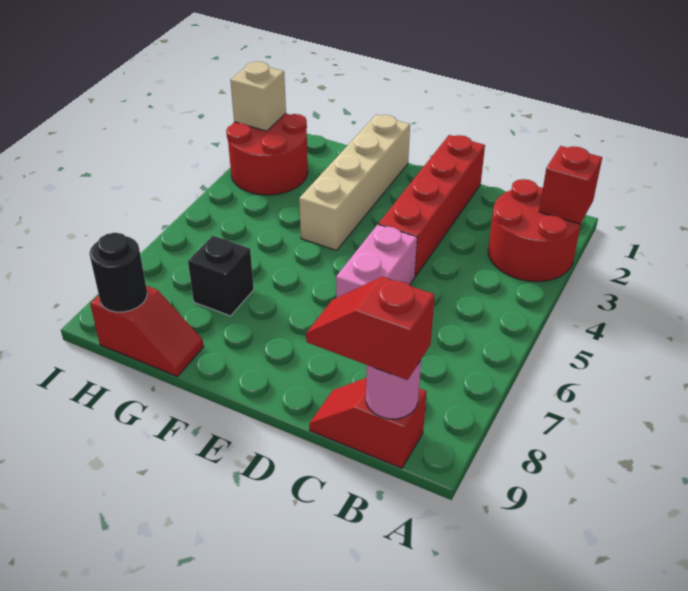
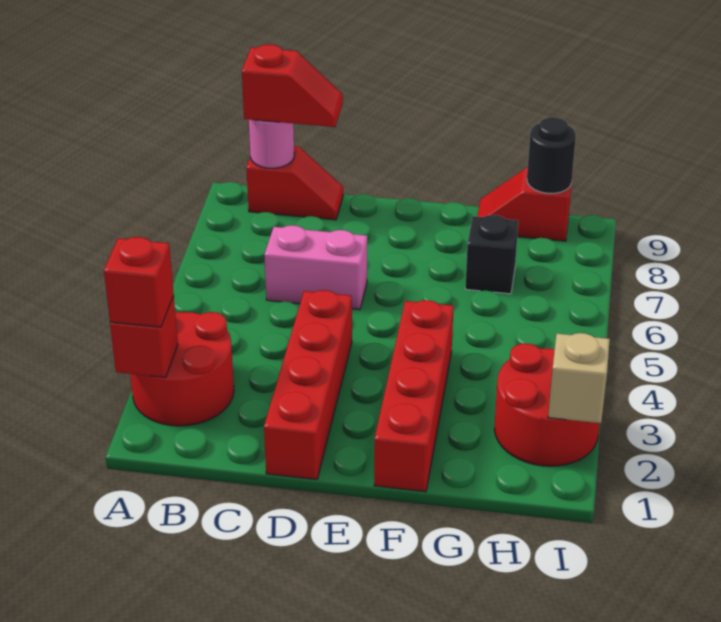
none -> red 1x1 brick [104,237,174,327]
pink 1x2 brick [336,225,417,298] -> pink 1x2 brick turned to [264,225,367,310]
tan 1x4 brick [299,115,410,250] -> red 1x4 brick [374,300,454,492]

